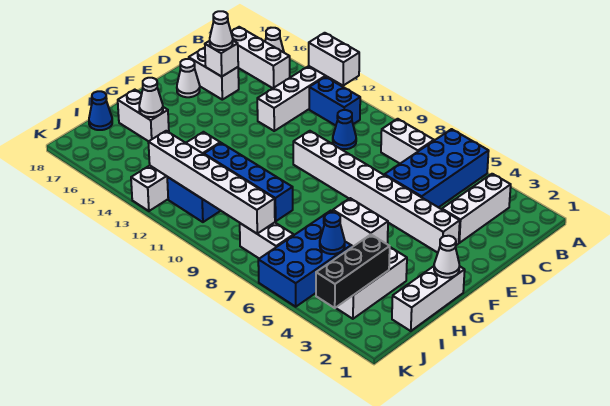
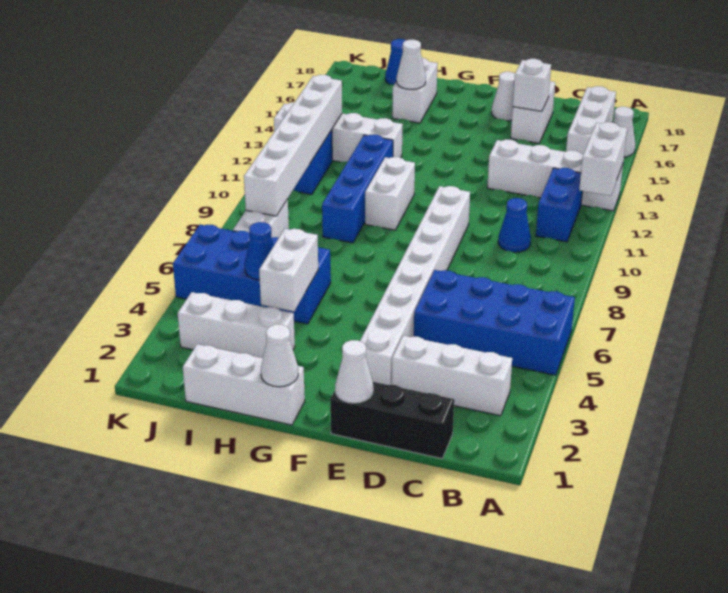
white 1x2 brick [381,119,434,163] -> white 1x2 brick moved to [365,157,415,230]
white 1x1 cone [210,11,233,50] -> white 1x1 cone moved to [335,340,373,403]
black 1x3 brick [316,235,390,308] -> black 1x3 brick moved to [330,382,454,459]

